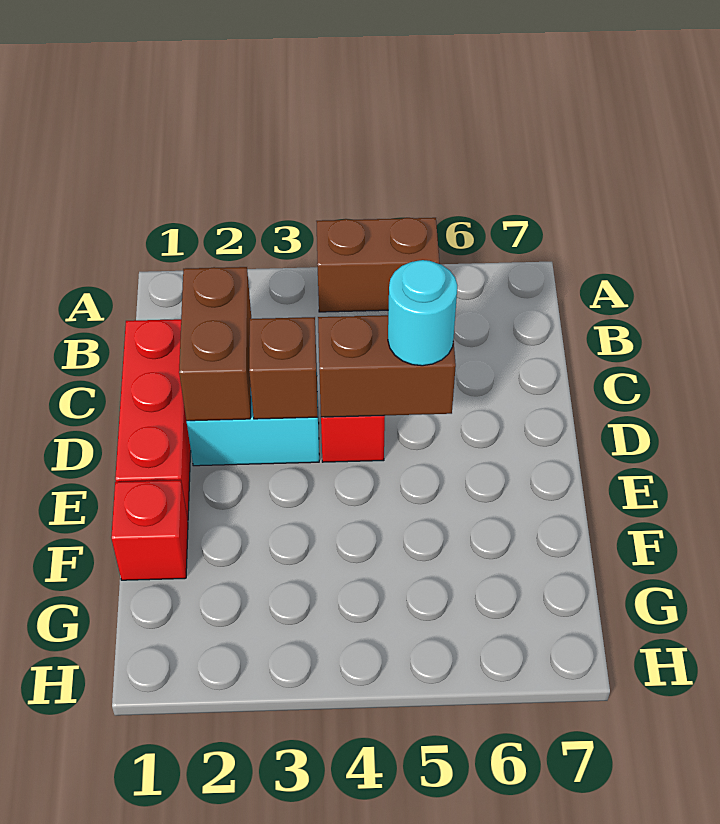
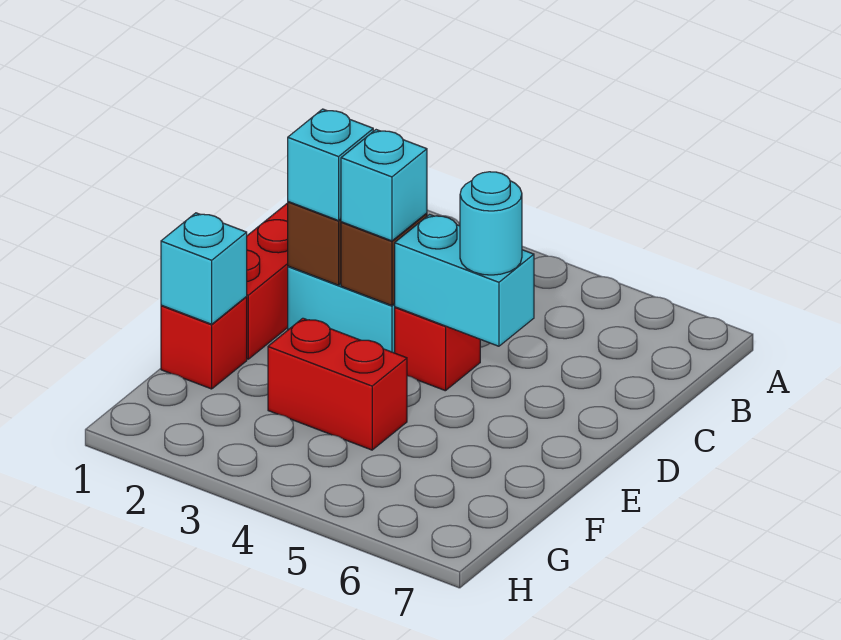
brown 1x2 brick [316,218,439,312] -> none
none -> cyan 1x1 brick [288,109,373,221]
none -> cyan 1x1 brick [341,130,427,241]
brown 1x2 brick [318,315,456,417] -> cyan 1x2 brick [395,215,534,346]
none -> cyan 1x1 brick [161,213,247,324]
none -> red 1x2 brick [268,318,407,450]

